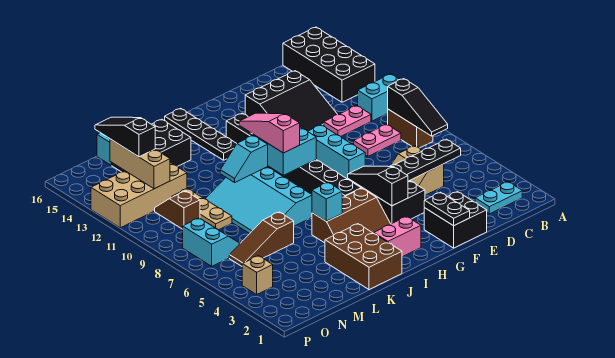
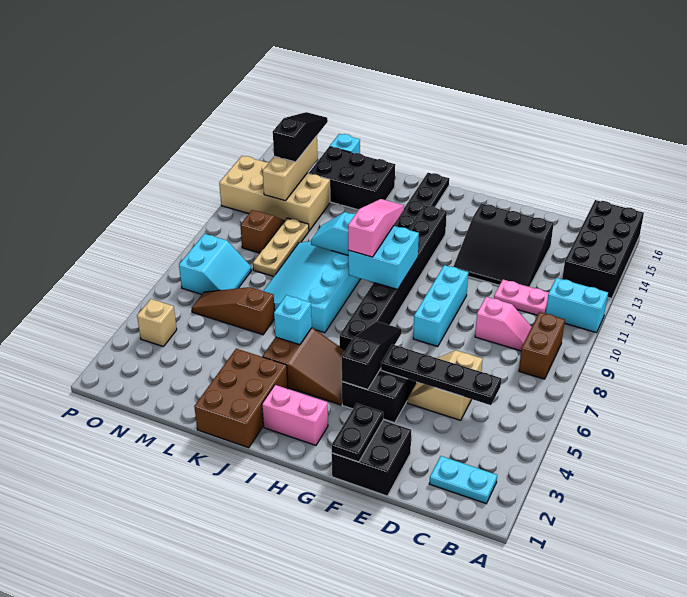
black 1x3 slope [388,79,448,136] -> none
pink 1x2 plate [354,124,401,156] -> pink 1x2 slope [475,297,532,351]
brown 2x3 slope [312,188,390,243] -> brown 2x3 slope turned to [263,328,345,405]

